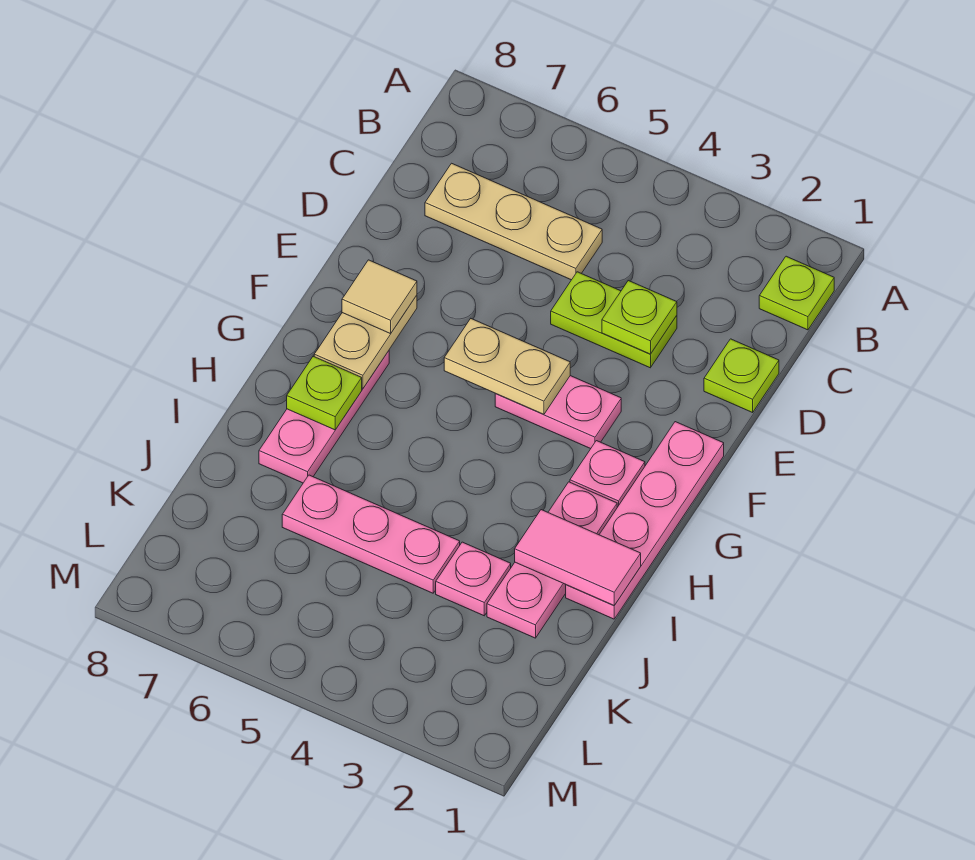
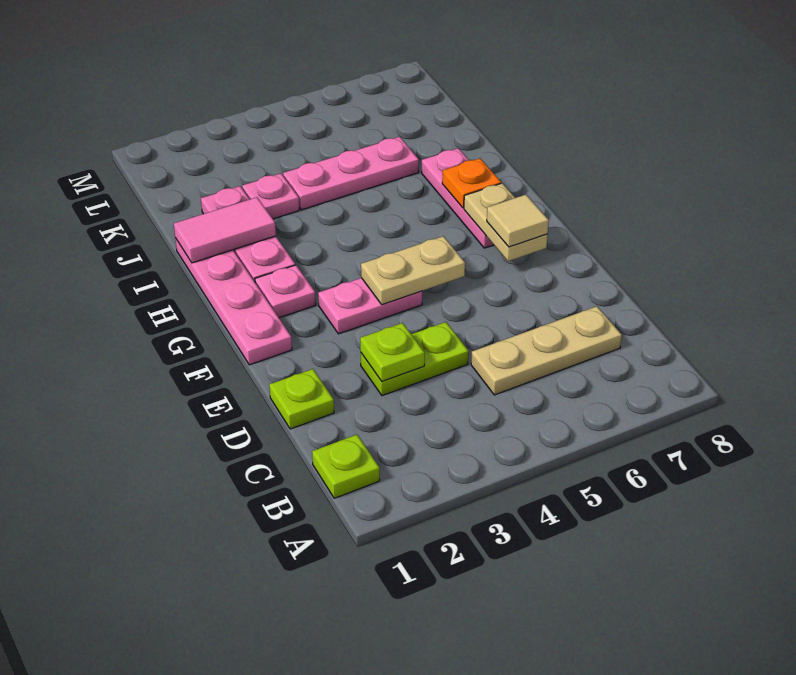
lime 1x1 plate [287,356,362,430] -> orange 1x1 plate [442,158,501,208]

